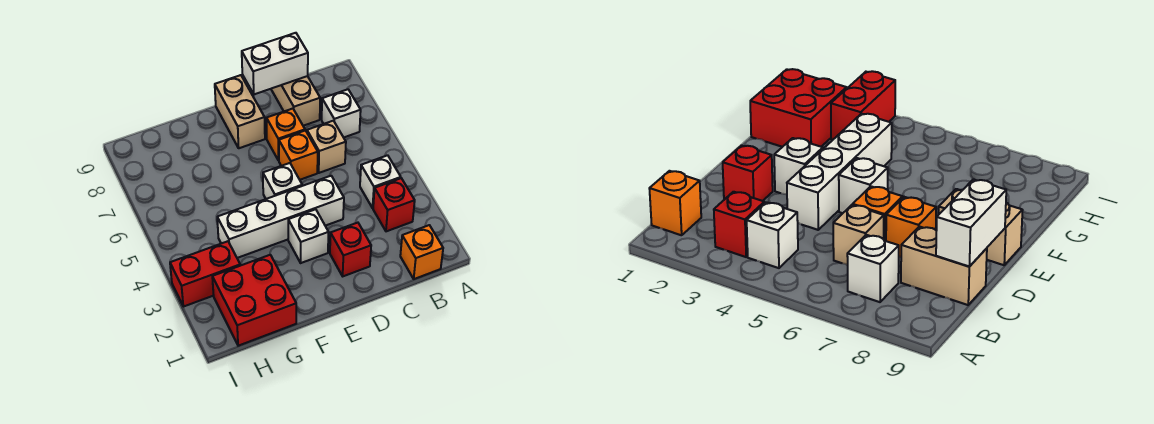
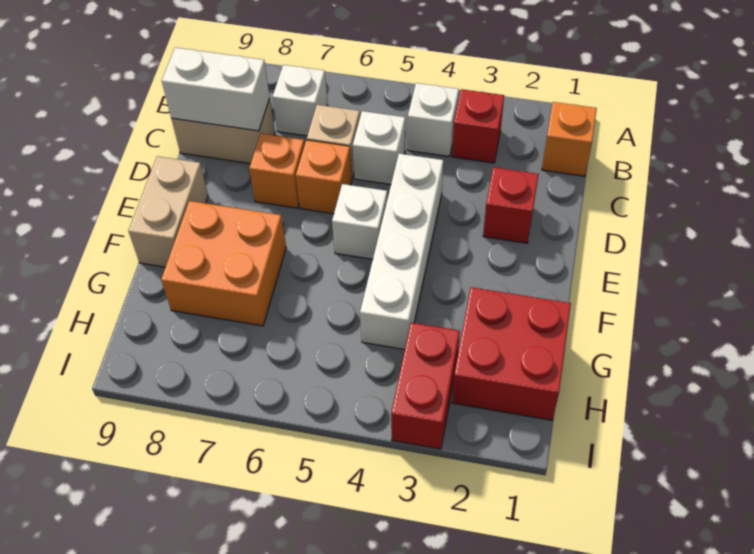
white 1x2 brick [242,33,308,94] -> white 1x2 brick turned to [162,47,270,131]
white 1x1 brick [288,209,329,263] -> white 1x1 brick moved to [353,111,405,185]
tan 1x2 brick [215,75,265,148] -> tan 1x2 brick turned to [128,156,208,267]
none -> orange 2x2 brick [161,201,286,326]

